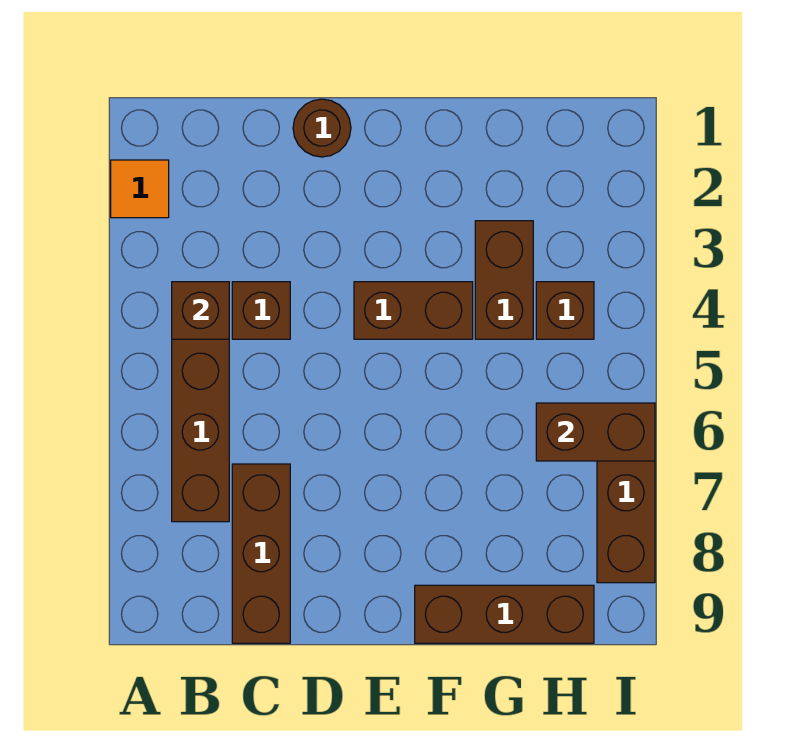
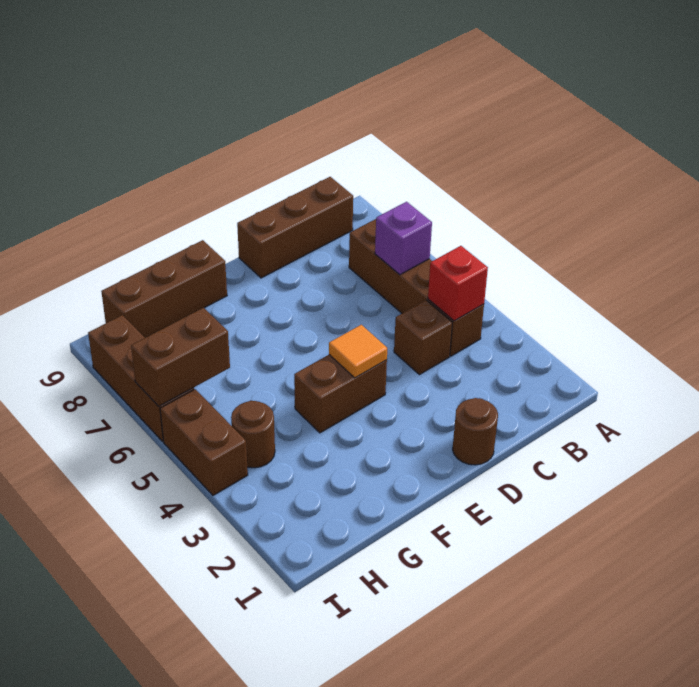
orange 1x1 tile [111,160,169,218] -> orange 1x1 tile moved to [329,325,387,378]
brown 1x1 brick [172,282,229,339] -> red 1x1 brick [428,246,488,321]
none -> purple 1x1 brick [375,202,432,275]
brown 1x3 brick [232,464,290,643] -> brown 1x3 brick turned to [237,177,353,278]
brown 1x2 brick [475,221,533,339] -> brown 1x2 brick moved to [160,389,248,495]
brown 1x1 brick [536,282,594,339] -> brown 1x1 round brick [231,401,275,468]

